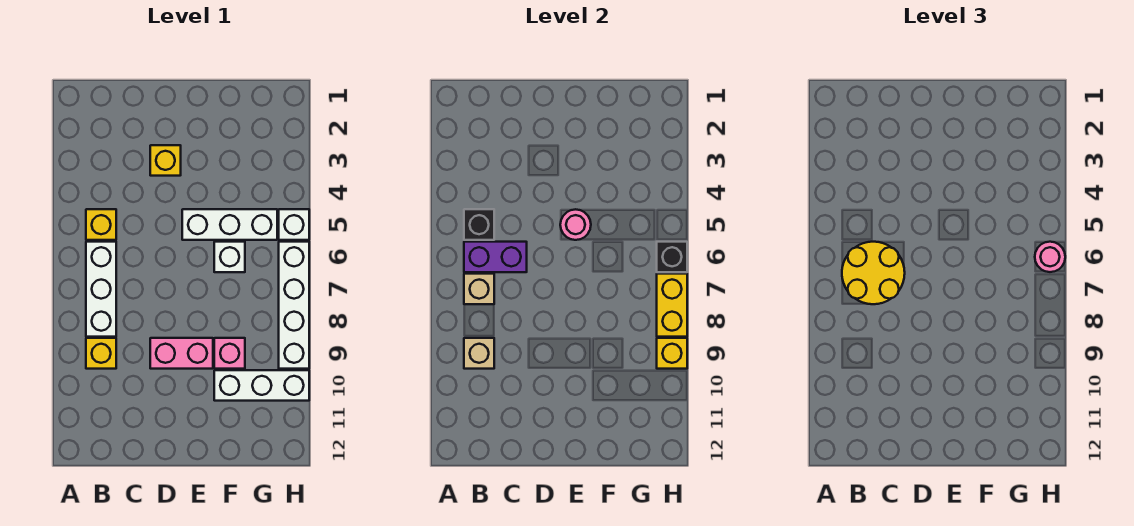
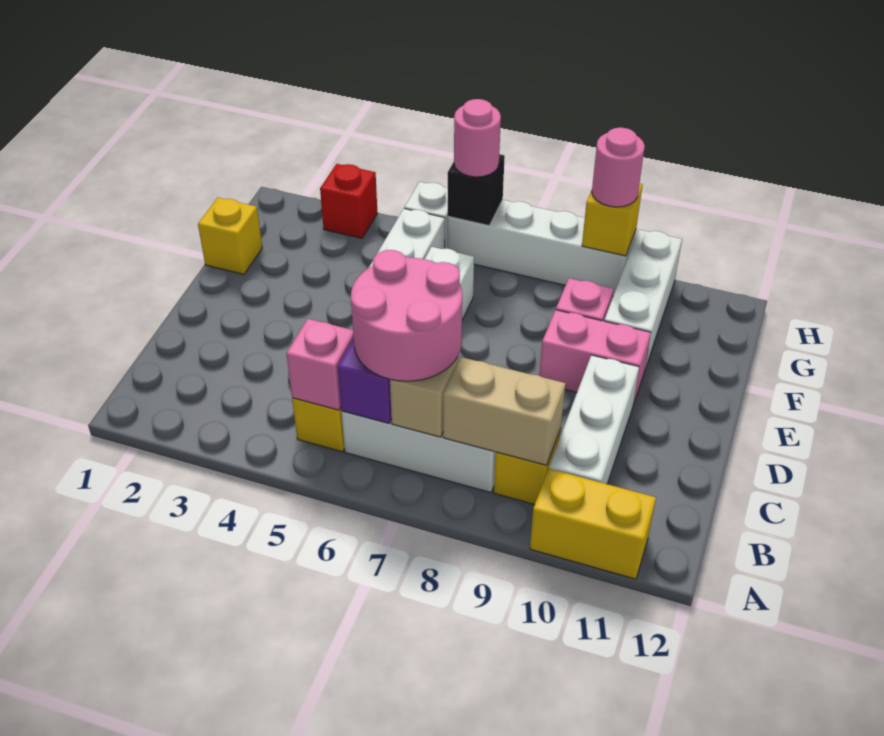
black 1x1 brick [464,209,494,240] -> pink 1x1 brick [286,319,354,410]
yellow 2x2 round brick [842,242,905,304] -> pink 2x2 round brick [351,250,462,381]
tan 1x1 brick [464,338,494,369] -> tan 1x2 brick [443,357,566,465]
none -> white 1x3 brick [549,355,639,484]
yellow 1x1 brick [150,145,181,176] -> yellow 1x1 brick moved to [198,198,262,274]
pink 1x2 brick [150,338,213,369] -> pink 1x2 brick turned to [539,310,651,405]
pink 1x1 round brick [560,209,591,240] -> pink 1x1 round brick moved to [592,127,645,207]
none -> red 1x1 brick [320,164,377,238]
yellow 1x2 brick [657,274,687,337] -> yellow 1x2 brick moved to [530,469,656,579]

